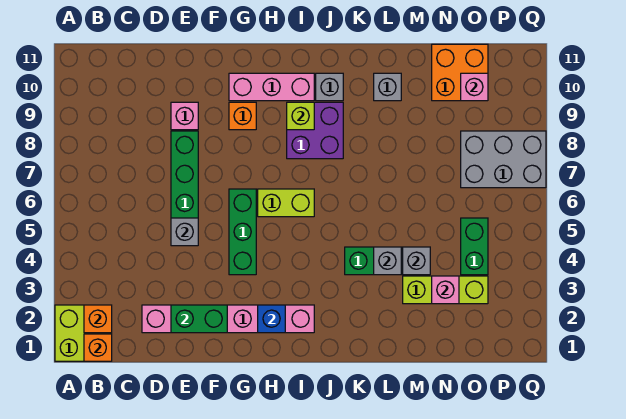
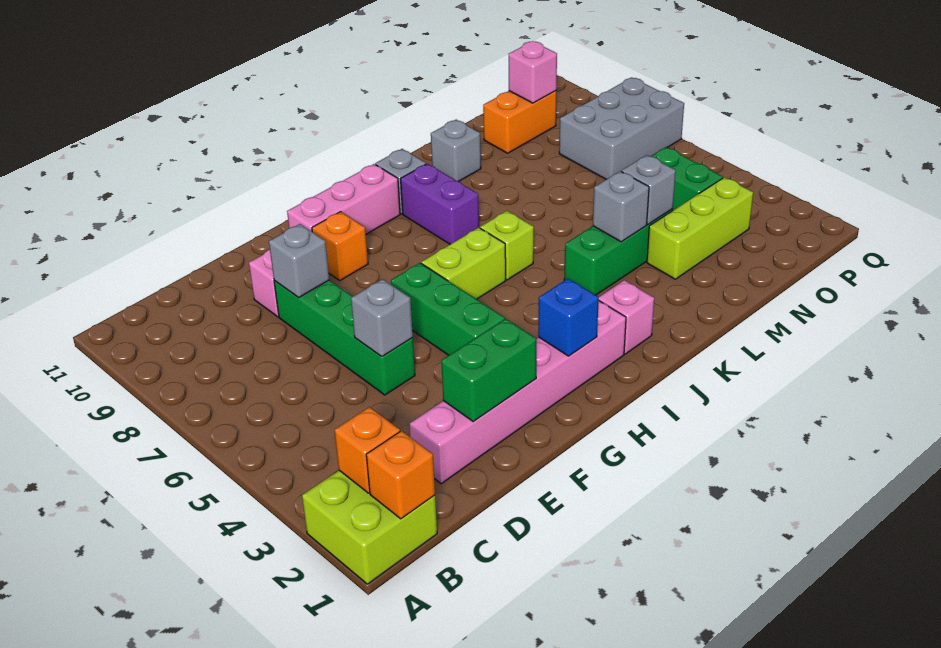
none -> grey 1x1 brick [269,224,329,298]
purple 2x2 brick [287,102,343,159] -> purple 1x2 brick [401,164,479,244]
lime 1x1 brick [287,102,314,130] -> lime 1x1 brick moved to [480,211,534,280]
pink 1x1 brick [432,276,459,304] -> pink 1x1 brick moved to [599,280,654,354]
orange 2x2 brick [432,44,488,101] -> orange 1x2 brick [483,91,556,153]

